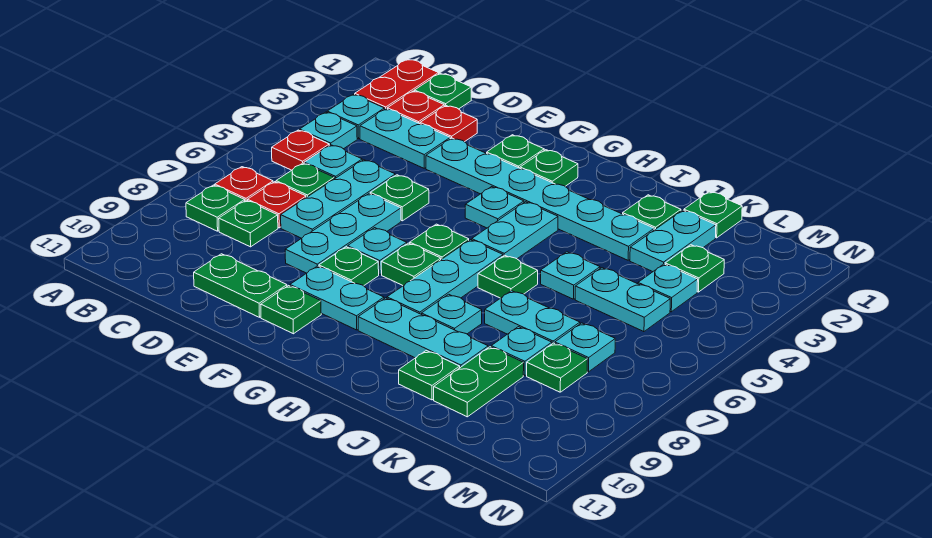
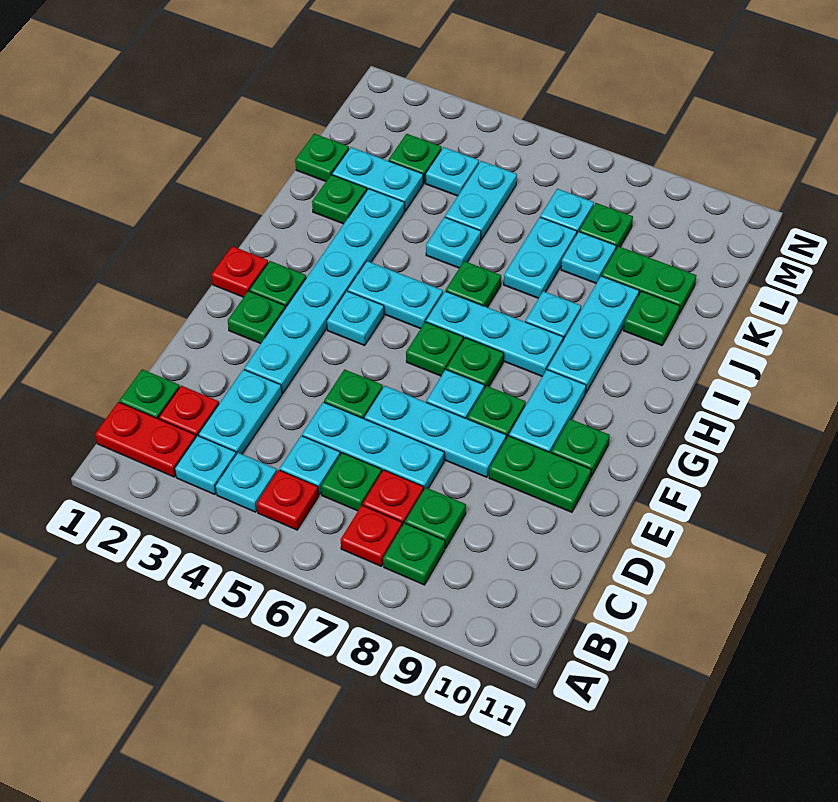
red 1x1 plate [420,106,477,142] -> red 1x1 plate moved to [211,246,268,297]
green 1x2 plate [194,254,287,317] -> green 1x2 plate turned to [489,436,591,512]

